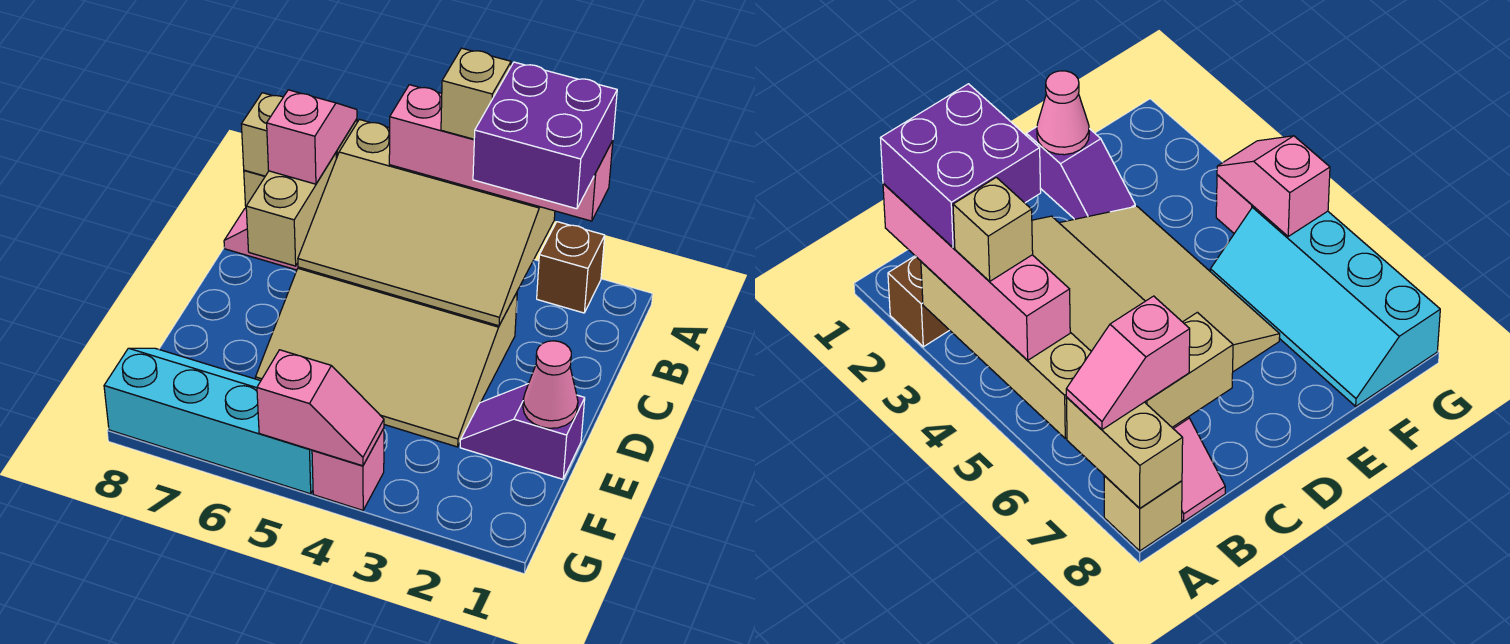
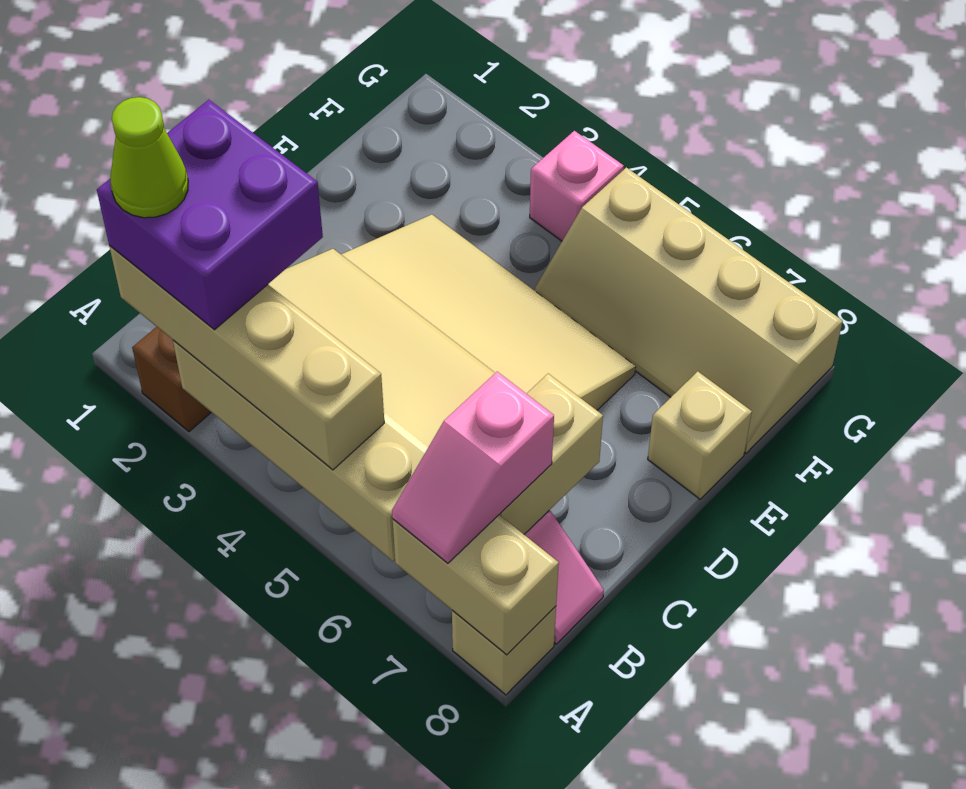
pink 1x4 brick [389,85,613,221] -> tan 1x4 brick [109,245,384,470]
none -> lime 1x1 cone [110,97,188,218]
tan 1x1 brick [441,48,511,139] -> tan 1x1 brick moved to [648,371,752,499]
purple 1x2 slope [460,384,585,479] -> none
pink 1x1 cone [523,341,578,428] -> none
cyan 2x4 slope [104,348,313,494] -> tan 2x4 slope [535,168,843,453]
pink 1x2 slope [257,350,384,466] -> none

